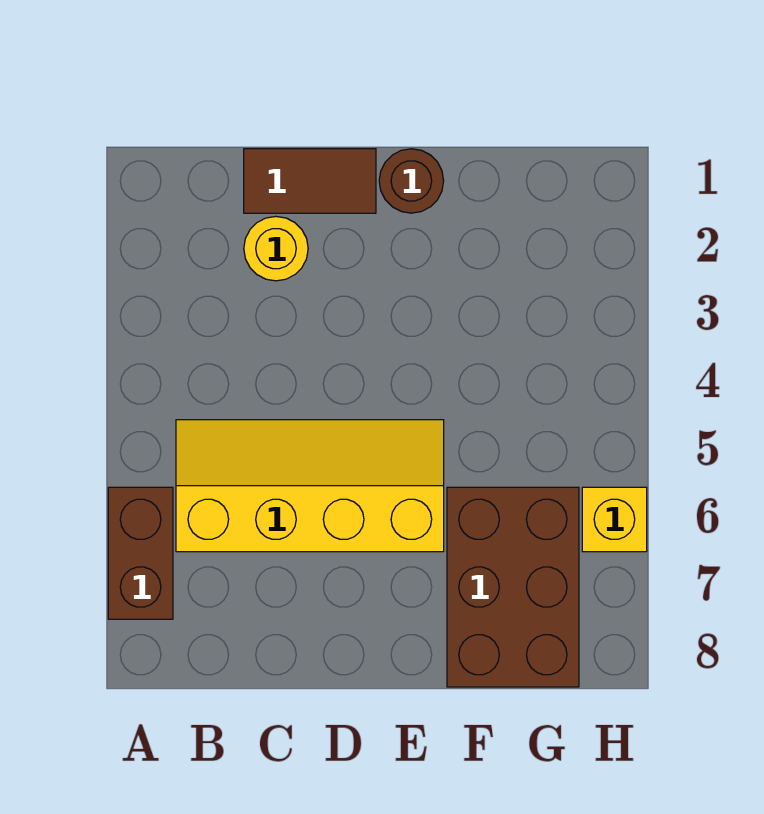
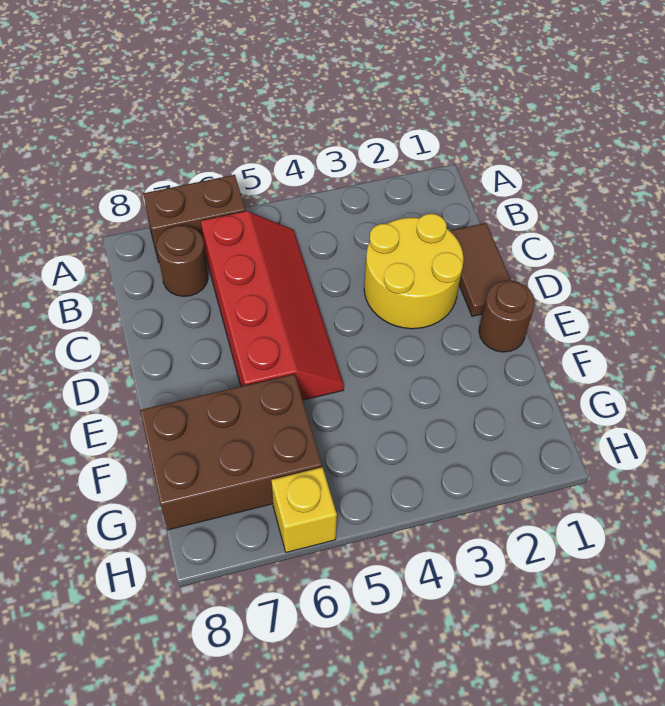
yellow 2x4 slope [176,420,444,552] -> red 2x4 slope [201,211,344,400]
none -> brown 1x1 round brick [157,225,208,296]
yellow 1x1 round brick [244,217,308,281] -> yellow 2x2 round brick [364,214,464,329]

